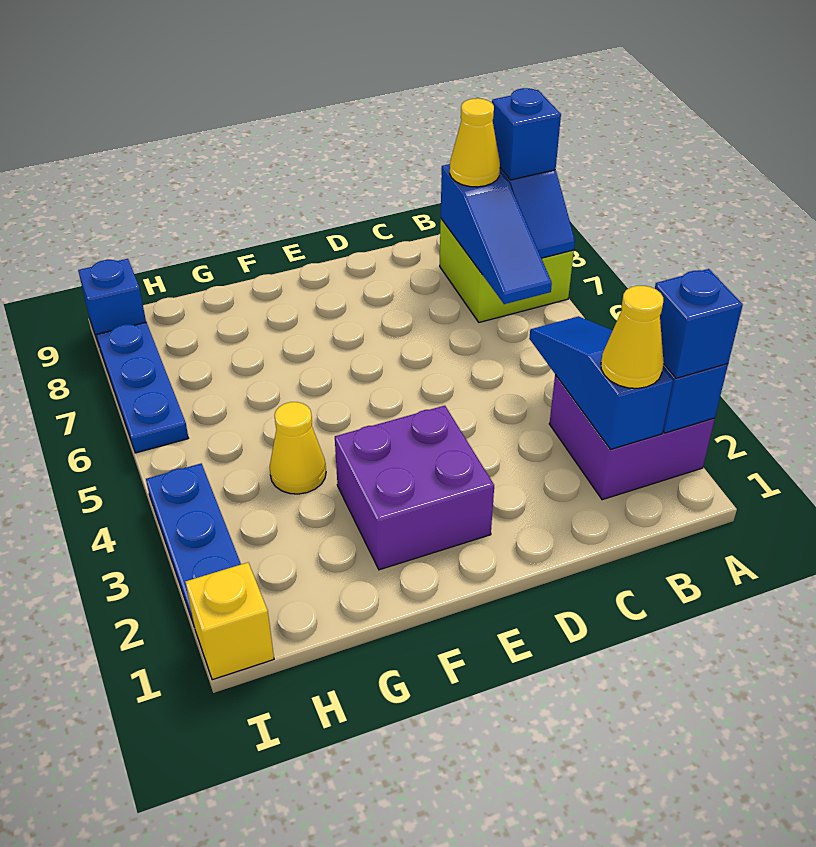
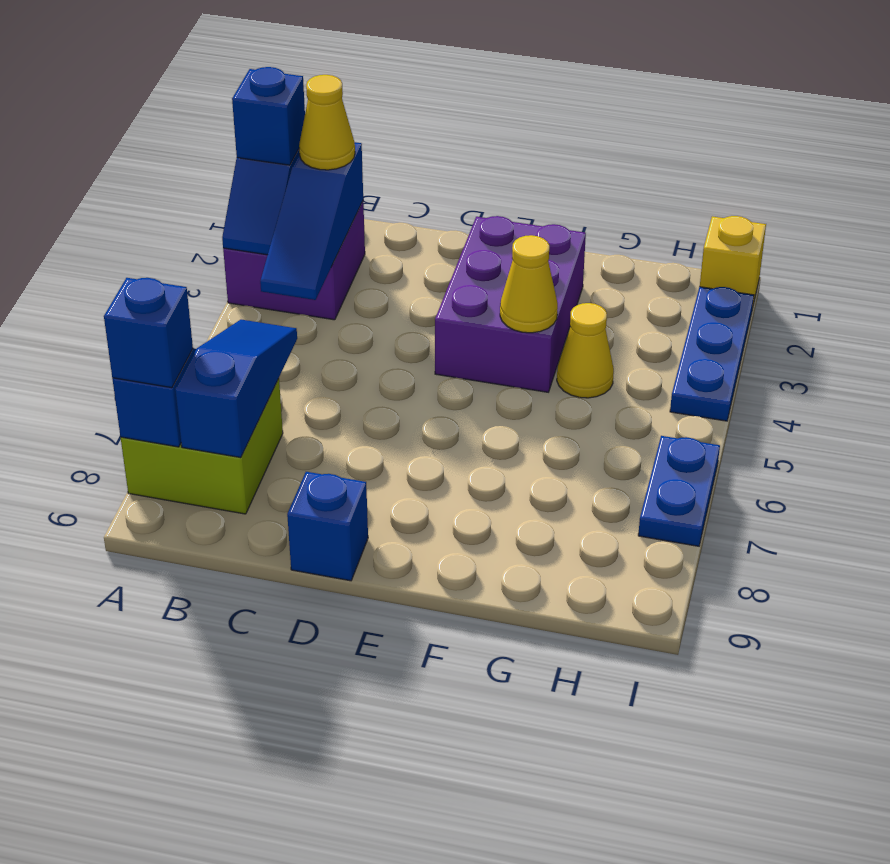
yellow 1x1 cone [450,98,500,187] -> yellow 1x1 cone moved to [500,235,558,333]
purple 2x2 brick [335,406,494,570] -> purple 2x3 brick [435,216,586,392]
blue 1x3 plate [97,322,188,453] -> blue 1x2 plate [638,436,720,546]
blue 1x1 brick [78,259,146,345] -> blue 1x1 brick moved to [287,472,368,581]

